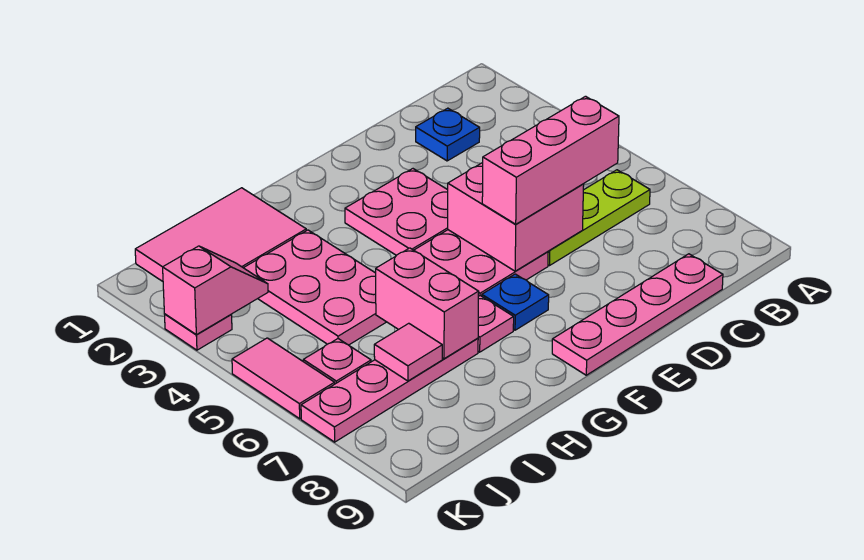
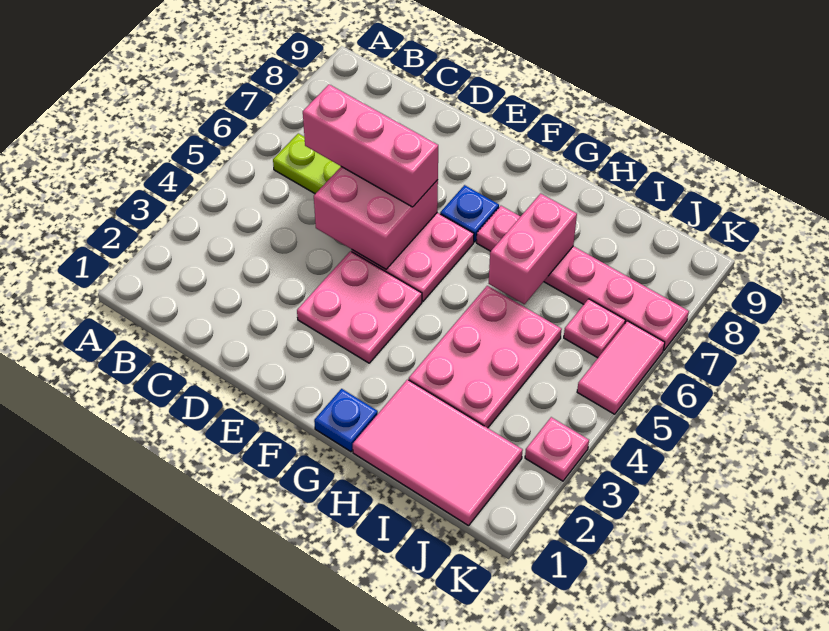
blue 1x1 plate [416,108,480,161] -> blue 1x1 plate moved to [314,389,378,452]
pink 1x4 plate [552,254,723,375] -> none
pink 1x1 tile [374,323,442,381] -> none
pink 1x2 slope [163,246,268,335] -> none

